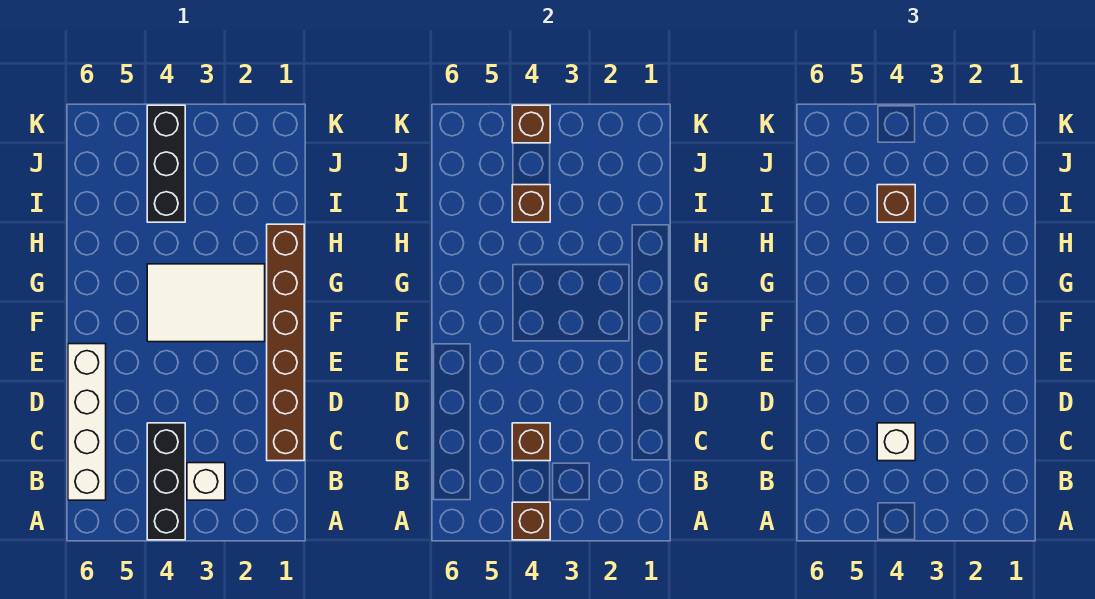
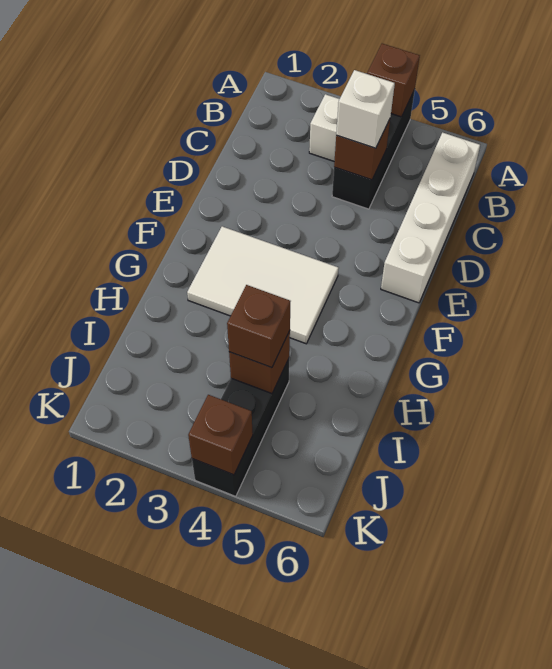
brown 1x6 brick [267,224,304,461] -> none

